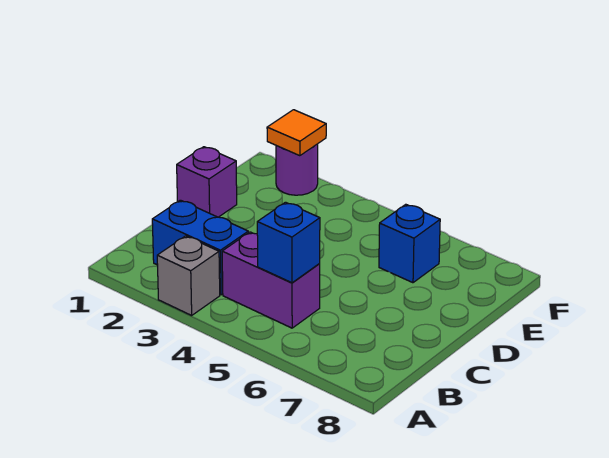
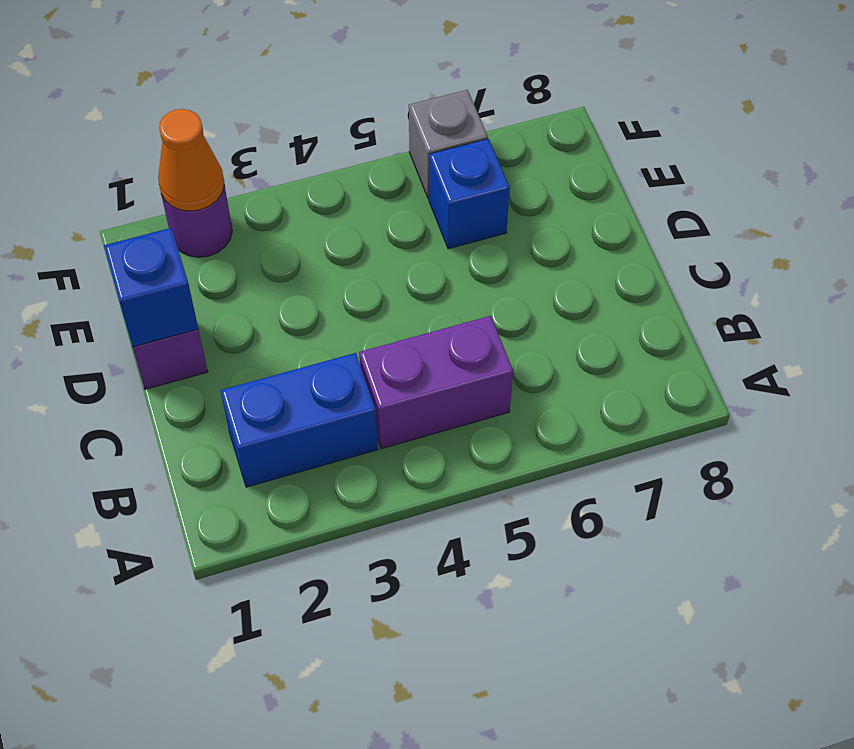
grey 1x1 brick [157,236,220,315] -> grey 1x1 brick moved to [409,90,488,199]
blue 1x1 brick [257,202,320,283] -> blue 1x1 brick moved to [104,228,198,347]
orange 1x1 tile [267,110,326,156] -> orange 1x1 cone [158,109,224,211]

